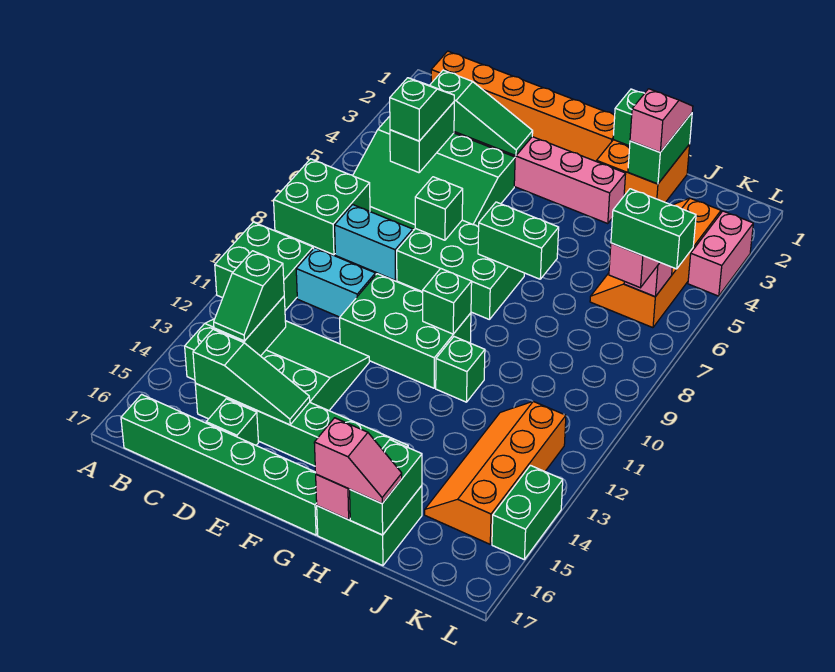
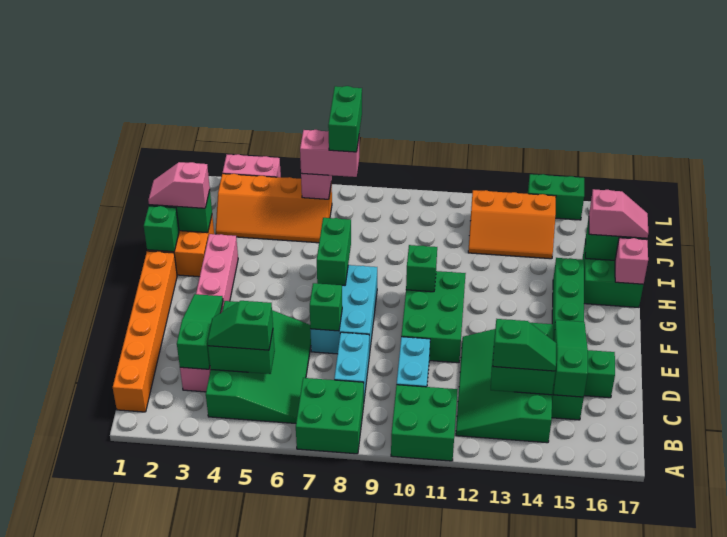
green 1x6 brick [121,394,318,535] -> none
green 2x3 brick [397,220,524,320] -> cyan 2x3 brick [310,265,377,356]
green 1x1 brick [436,337,485,402] -> none
pink 1x2 slope [314,418,402,503] -> pink 1x2 slope turned to [589,189,648,238]
orange 2x4 slope [425,401,566,544] -> orange 2x3 slope [468,190,556,259]

